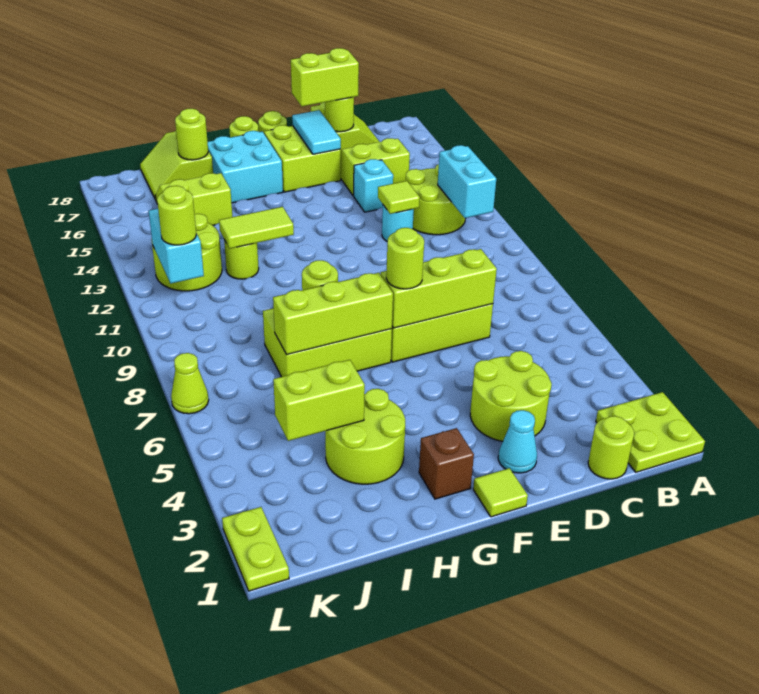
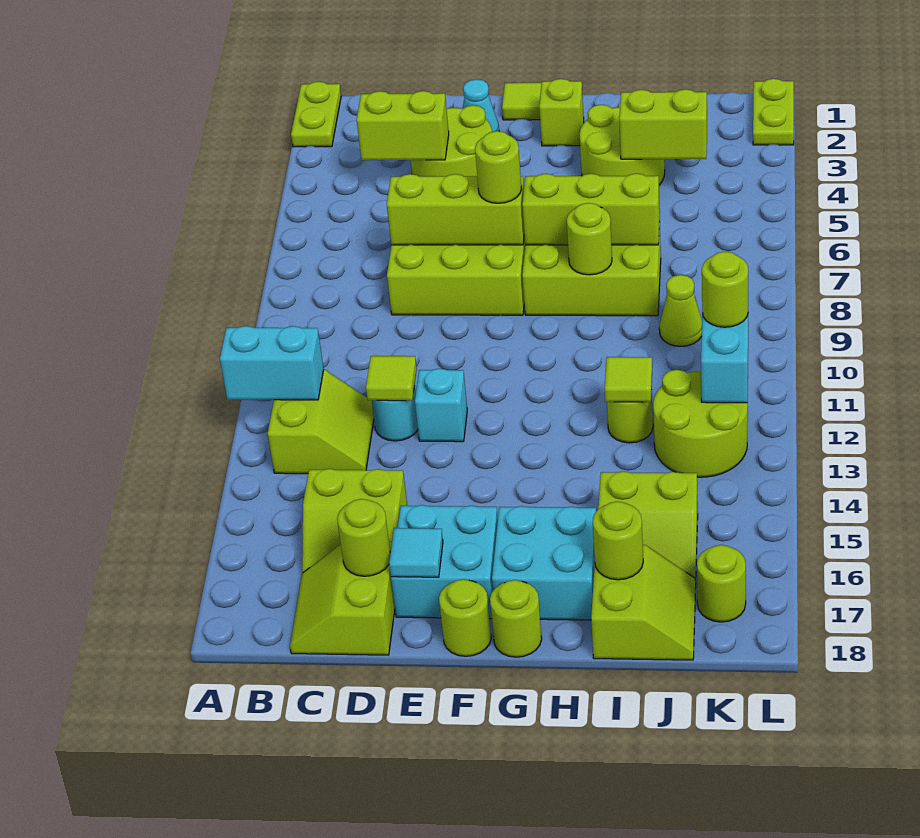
lime 2x2 plate [596,392,705,472] -> lime 1x2 plate [291,82,341,147]
cyan 1x2 brick [438,145,496,218] -> cyan 1x2 brick turned to [220,326,324,400]
lime 2x2 round brick [406,164,466,235] -> lime 2x2 slope [268,370,374,474]
lime 1x1 round brick [588,416,634,479] -> lime 1x1 round brick moved to [697,545,746,622]
cyan 1x1 brick [354,159,393,212] -> cyan 1x1 brick moved to [415,369,467,442]
lime 1x2 brick [291,48,359,106] -> lime 1x2 brick moved to [357,91,449,160]
lime 2x2 brick [264,125,341,192] -> cyan 2x2 brick [391,505,498,619]
cyan 1x2 tile [292,110,341,154] -> cyan 1x1 tile [389,528,443,577]
brown 1x1 brick [419,428,474,499] -> lime 1x1 brick [539,79,584,146]
lime 1x2 tile [219,207,294,249] -> lime 1x1 tile [605,357,652,402]
lime 1x1 cone [171,353,209,414] -> lime 1x1 cone moved to [659,275,702,346]

